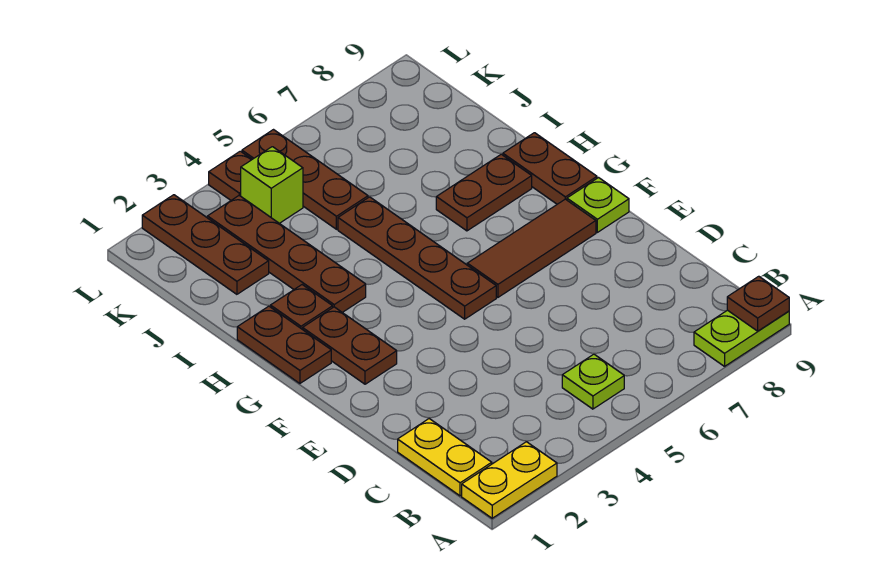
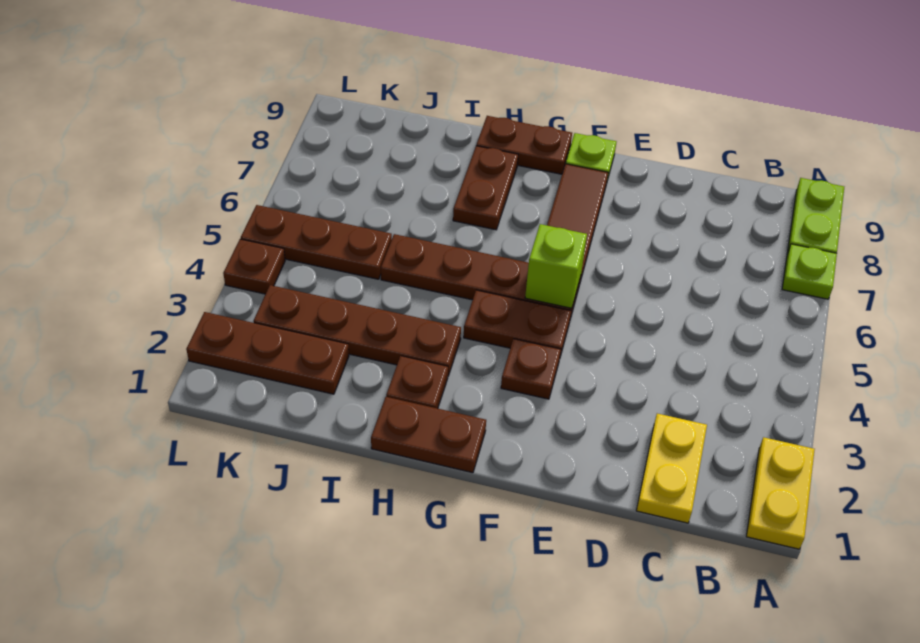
brown 1x1 plate [727,276,789,331] -> brown 1x1 plate moved to [501,339,561,399]
yellow 1x2 plate [398,419,492,496] -> yellow 1x2 plate turned to [636,414,707,523]
lime 1x1 plate [562,354,624,409] -> lime 1x1 plate moved to [782,244,837,299]
brown 1x2 plate [303,307,397,384] -> brown 1x2 plate moved to [464,290,571,356]
lime 1x1 brick [241,147,303,223] -> lime 1x1 brick moved to [525,224,587,308]

